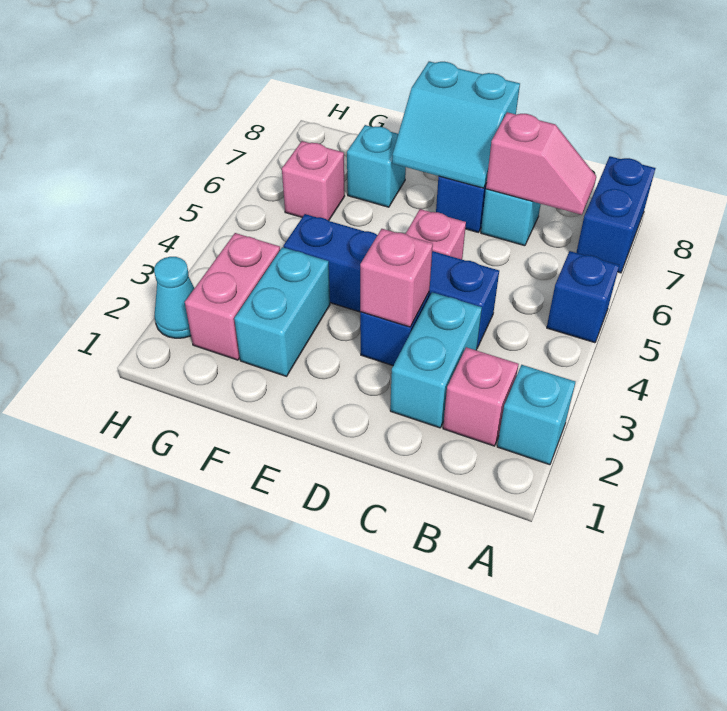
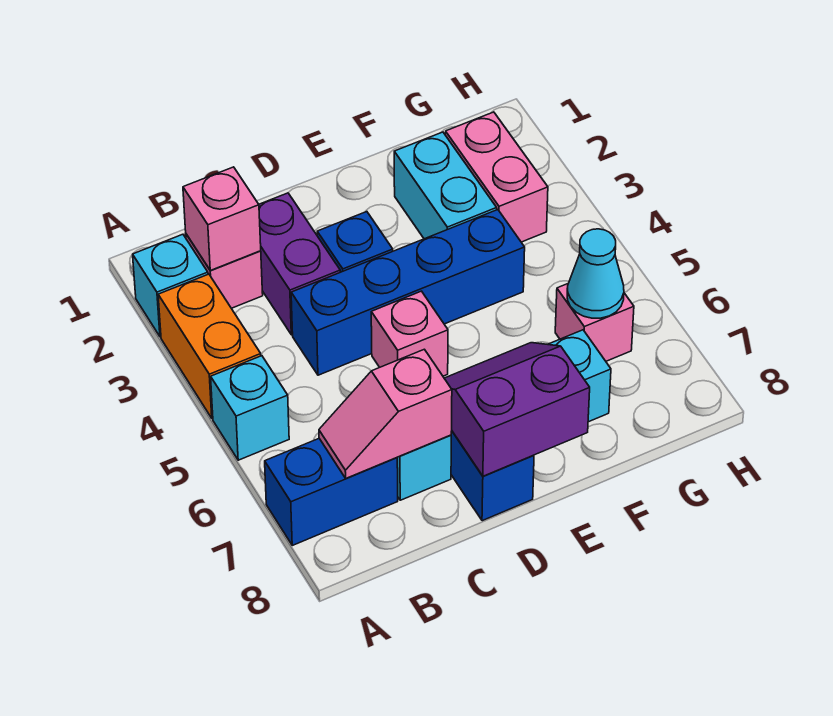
none -> orange 1x2 brick [158,274,261,418]
blue 1x1 brick [547,251,619,343] -> cyan 1x1 brick [211,356,289,460]
blue 1x2 brick [576,156,655,273] -> blue 1x2 brick turned to [265,439,398,545]
cyan 1x2 brick [390,292,482,428] -> purple 1x2 brick [259,193,340,335]
pink 1x1 brick [360,229,433,327] -> pink 1x1 brick moved to [183,167,261,270]
cyan 2x2 slope [392,61,520,188] -> purple 2x2 slope [444,343,590,476]
cyan 1x1 cone [154,257,194,338] -> cyan 1x1 cone moved to [567,229,624,318]

